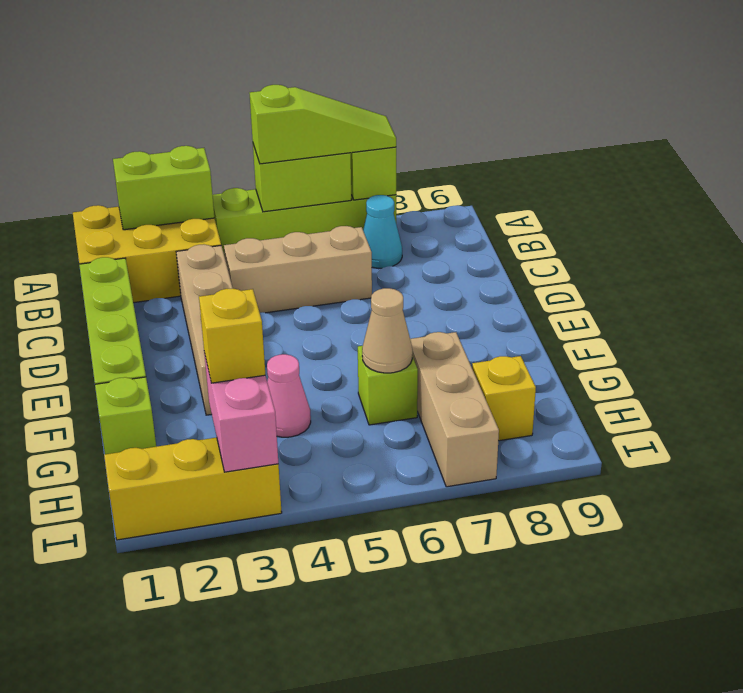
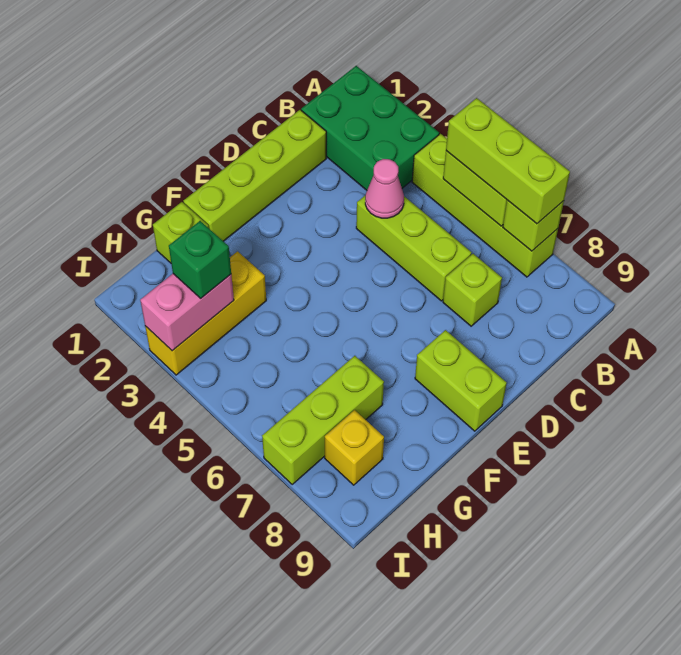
yellow 2x3 brick [73,205,221,303] -> green 2x3 brick [301,66,439,190]
lime 1x2 brick [113,146,214,230] -> lime 1x2 brick moved to [415,330,507,431]
lime 1x3 slope [250,85,396,164] -> lime 1x3 brick [446,98,570,224]
cyan 1x1 cone [363,195,402,269] -> none
tan 1x4 brick [176,244,233,415] -> none
tan 1x3 brick [224,226,372,313] -> lime 1x3 brick [356,196,471,301]
pink 1x1 cone [267,354,311,437] -> pink 1x1 cone moved to [365,159,404,218]
lime 1x1 brick [358,346,418,425] -> lime 1x1 brick moved to [443,254,502,326]
tan 1x1 cone [362,288,413,373] -> none
tan 1x3 brick [410,332,499,487] -> lime 1x3 brick [262,356,384,484]
yellow 1x1 brick [199,289,265,383] -> green 1x1 brick [169,221,231,298]
yellow 1x3 brick [104,437,282,540] -> yellow 1x3 brick turned to [145,251,266,375]

